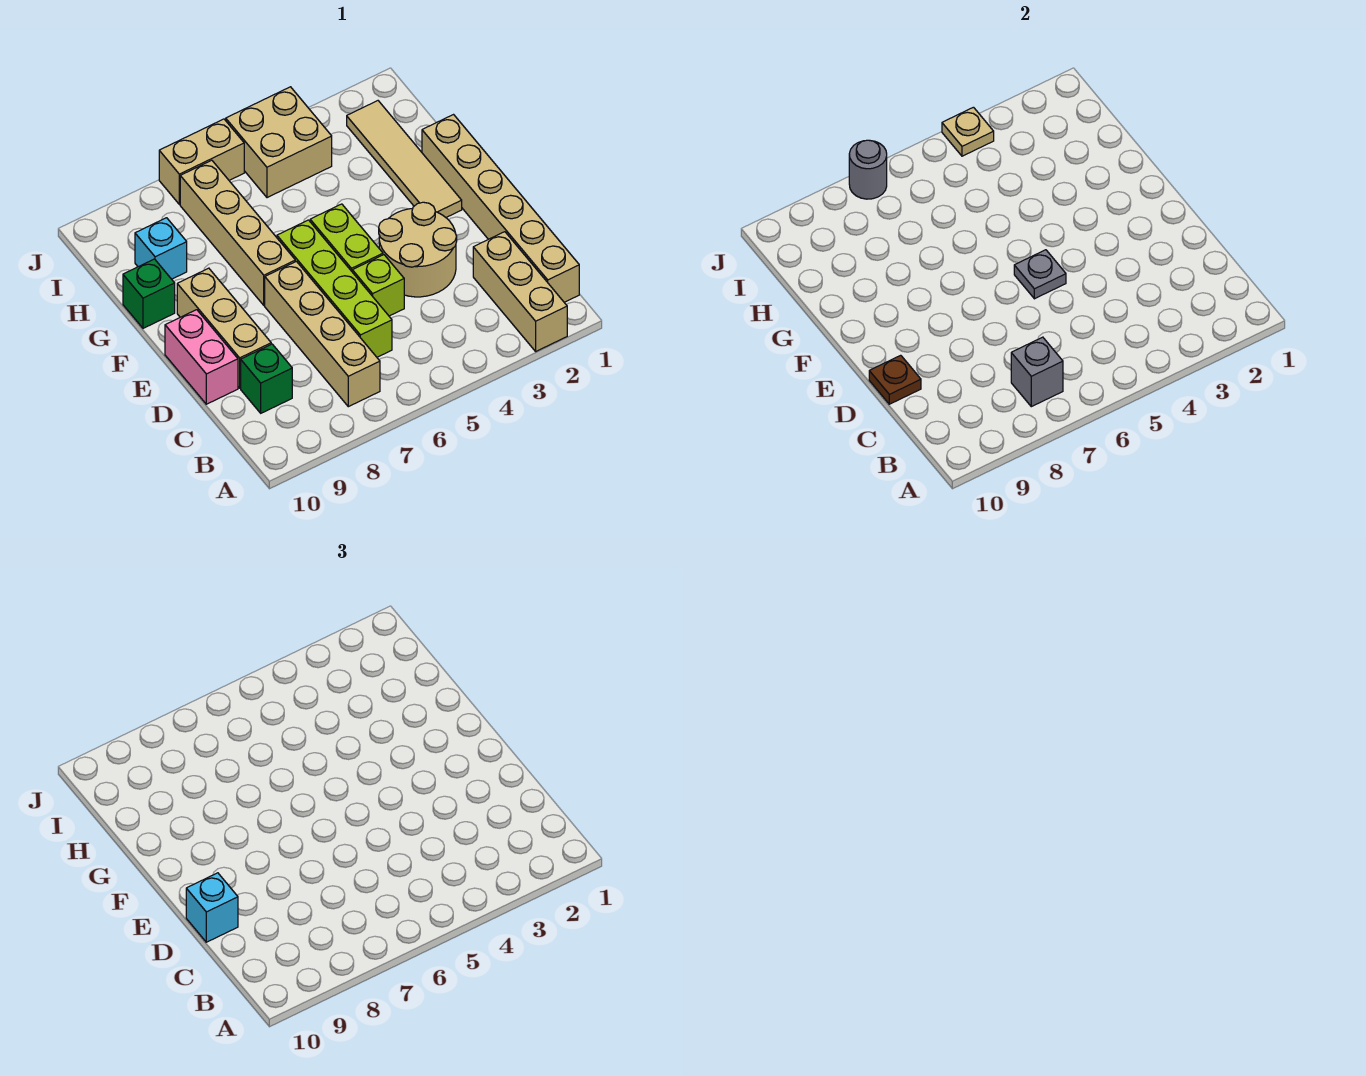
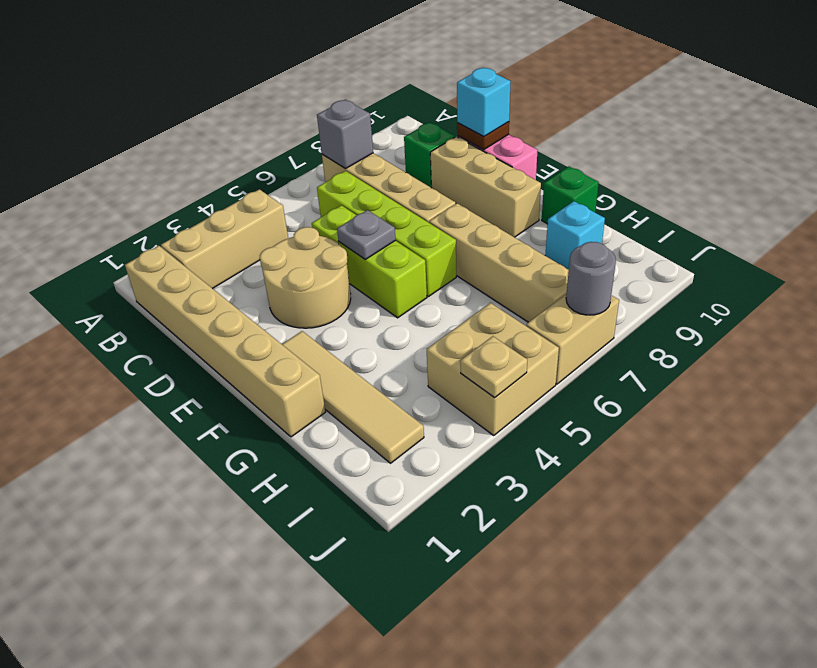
tan 1x3 brick [473,232,567,351] -> tan 1x3 brick turned to [161,189,288,289]

